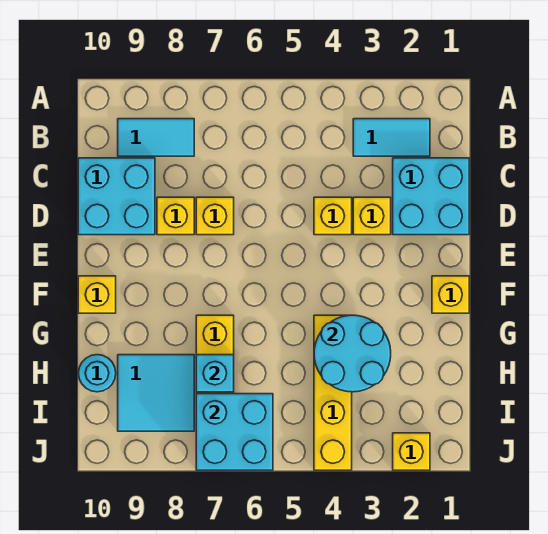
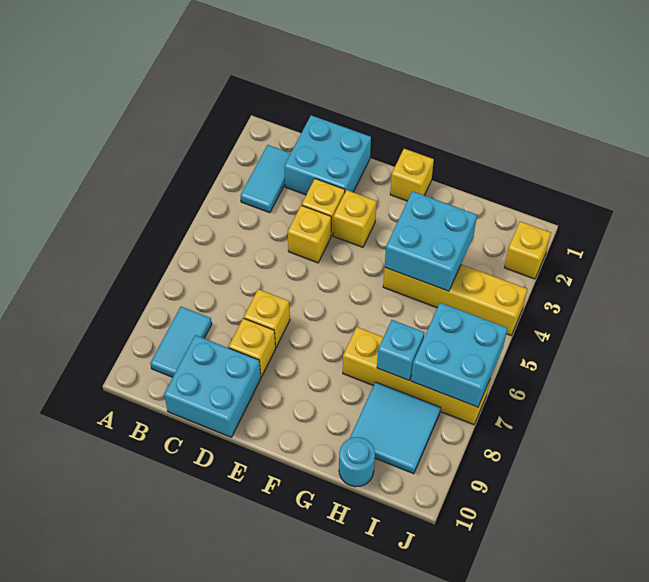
yellow 1x1 brick [78,276,116,313] -> yellow 1x1 brick moved to [333,190,377,247]
cyan 2x2 round brick [314,315,391,392] -> cyan 2x2 brick [385,191,477,291]

